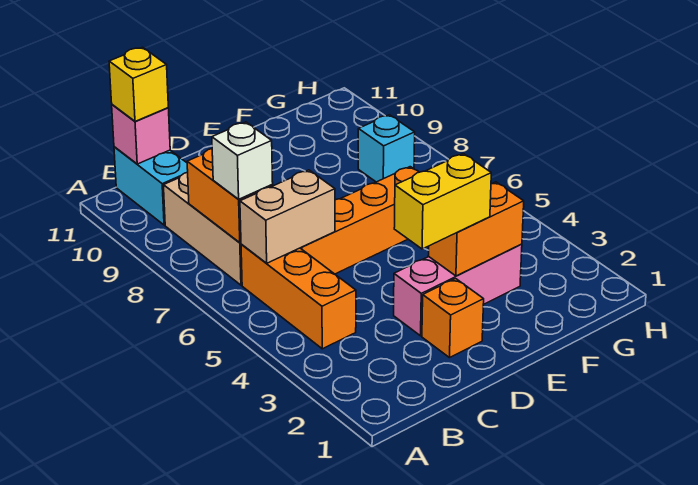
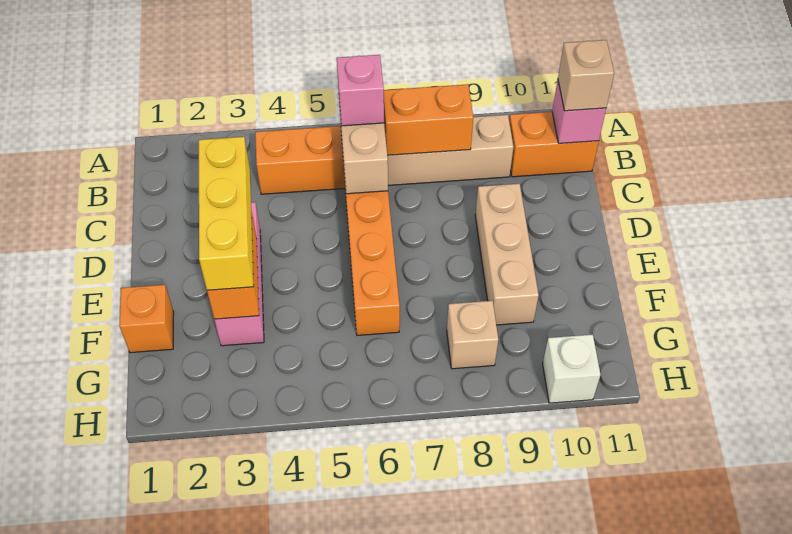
none -> pink 1x1 brick [337,55,384,126]
white 1x1 brick [212,122,273,199] -> white 1x1 brick moved to [543,335,601,403]
cyan 1x2 brick [114,147,188,225] -> orange 1x2 brick [509,112,599,177]
yellow 1x1 brick [109,47,168,121] -> tan 1x1 brick [558,40,614,111]
orange 1x1 brick [422,279,484,358] -> orange 1x1 brick moved to [119,285,174,353]
yellow 1x2 brick [394,154,491,249] -> yellow 1x3 brick [199,137,254,290]
none -> tan 1x3 brick [475,184,539,325]
cyan 1x1 brick [358,115,415,182] -> tan 1x1 brick [447,301,498,369]

